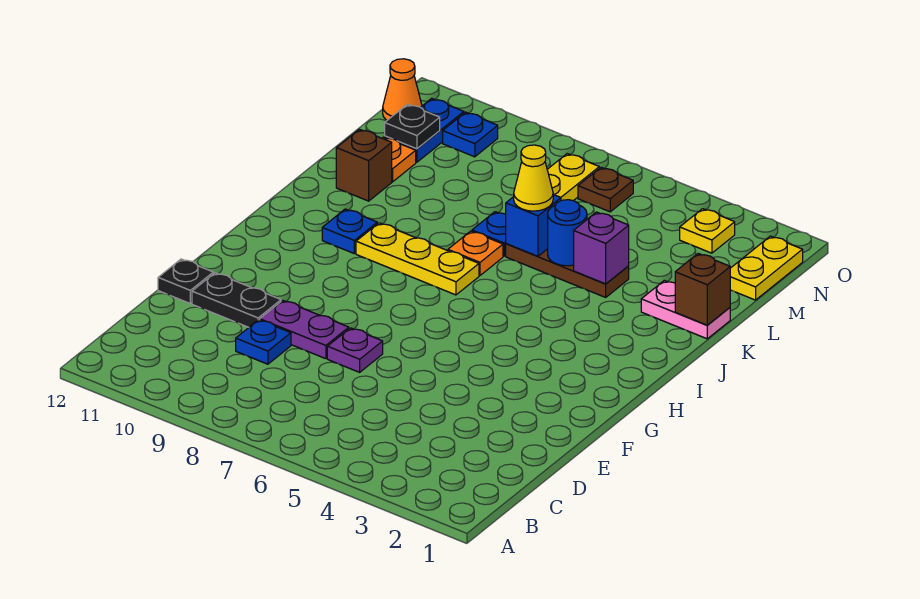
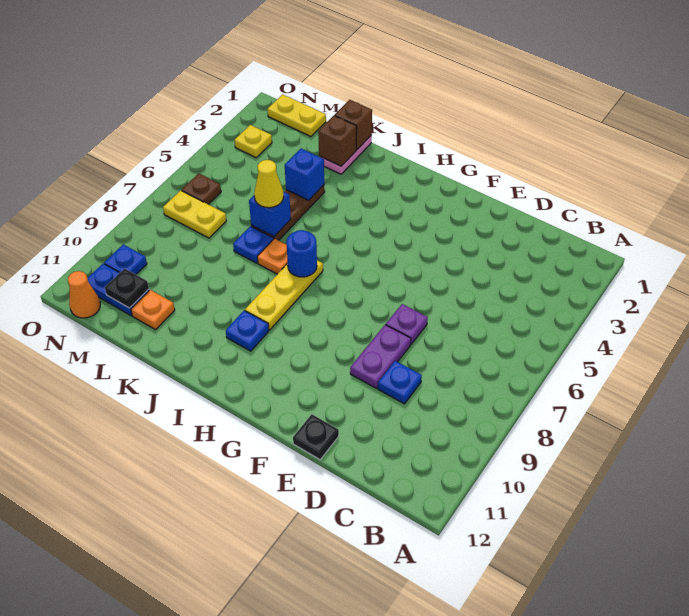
black 1x2 plate [192,273,281,327] -> none
purple 1x1 brick [574,212,629,284] -> blue 1x1 brick [285,149,324,200]
blue 1x1 round brick [548,200,587,266] -> blue 1x1 round brick moved to [286,230,317,277]
brown 1x1 brick [336,129,392,201] -> brown 1x1 brick moved to [318,115,357,166]

